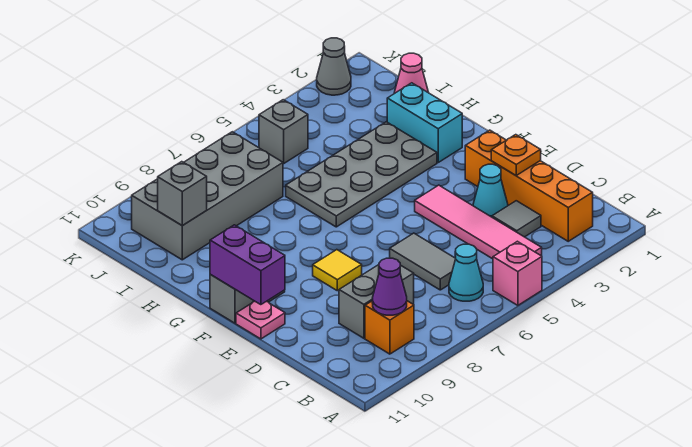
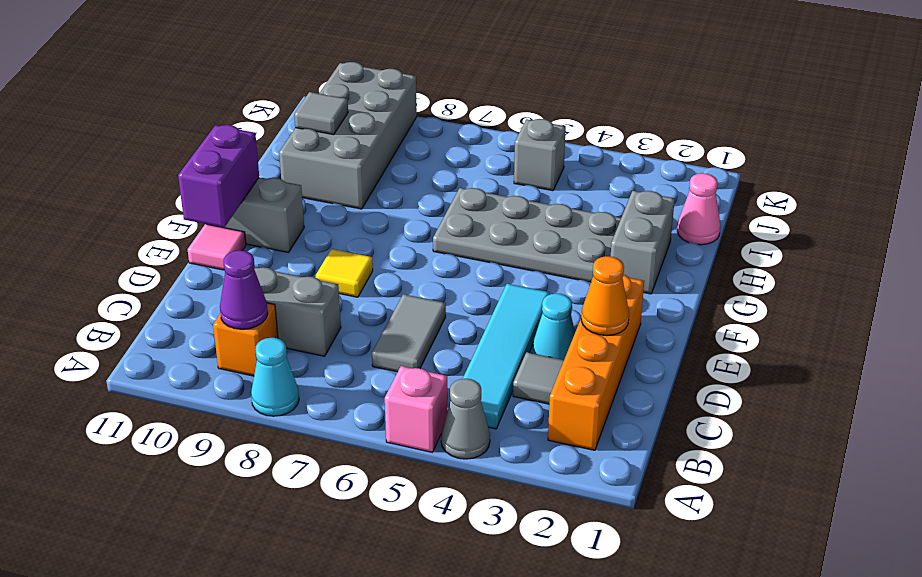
pink 1x4 tile [415,185,542,259] -> cyan 1x4 tile [463,284,550,429]
cyan 1x1 cone [449,244,483,301] -> cyan 1x1 cone moved to [251,338,299,416]
orange 1x1 plate [491,135,541,175] -> orange 1x1 cone [581,256,629,336]
pink 1x1 plate [236,301,285,339] -> pink 1x1 tile [188,224,246,270]
cyan 1x2 brick [387,83,462,162] -> grey 1x2 brick [611,191,675,294]
grey 2x4 brick [132,132,283,260] -> grey 2x4 brick turned to [279,62,417,209]
grey 1x1 brick [158,162,207,226] -> grey 1x1 tile [294,92,348,135]
grey 1x1 cone [317,38,351,95] -> grey 1x1 cone moved to [441,379,490,459]

